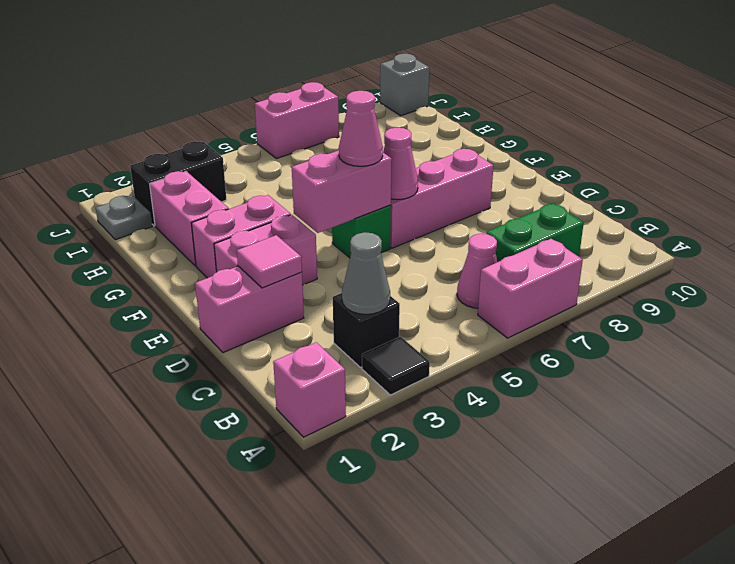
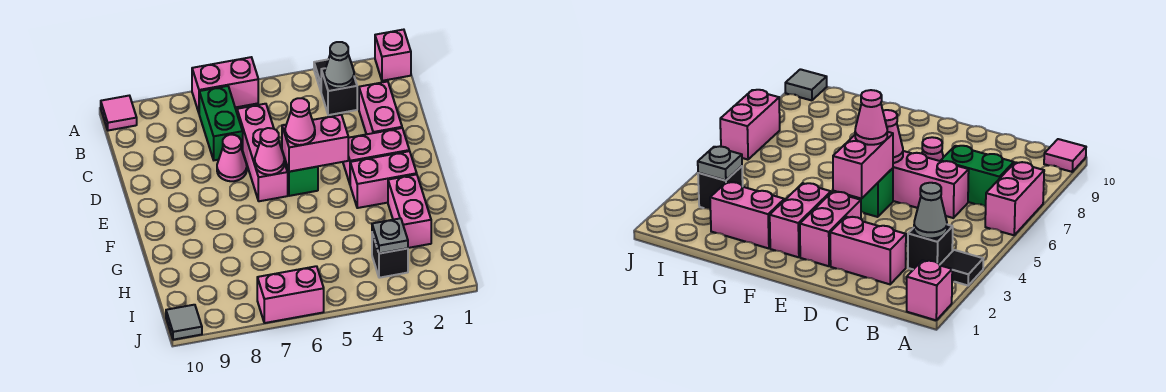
pink 1x1 cone [457,234,497,308] -> pink 1x1 cone moved to [217,135,247,181]
green 1x2 brick [487,204,584,262] -> green 1x2 brick turned to [199,86,243,160]
pink 1x2 brick [195,266,304,353] -> pink 1x2 brick turned to [359,82,402,134]
pink 1x1 tile [237,235,302,288] -> pink 1x1 tile moved to [101,96,137,131]
pink 1x3 brick [390,149,494,248] -> pink 1x3 brick turned to [237,104,288,201]
grey 1x1 plate [96,195,152,240] -> grey 1x1 plate moved to [372,218,408,253]
black 1x2 brick [130,141,226,226] -> black 1x1 brick [372,233,408,278]
grey 1x1 brick [380,54,429,116] -> grey 1x1 tile [166,305,202,340]

